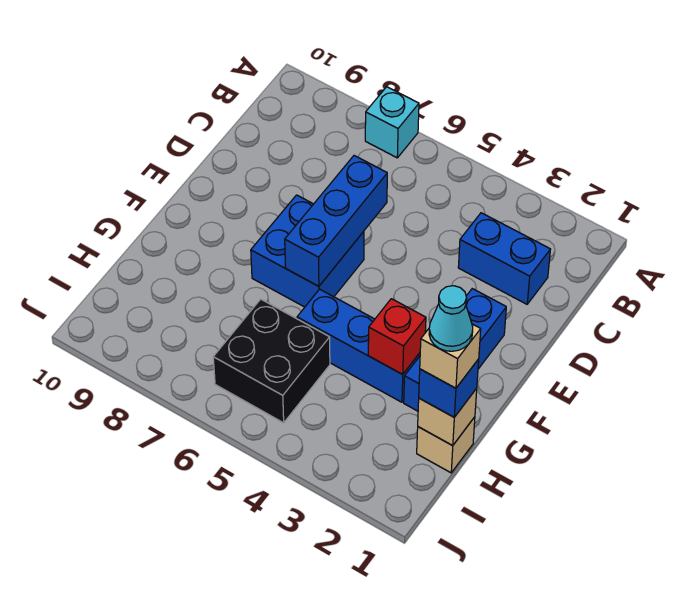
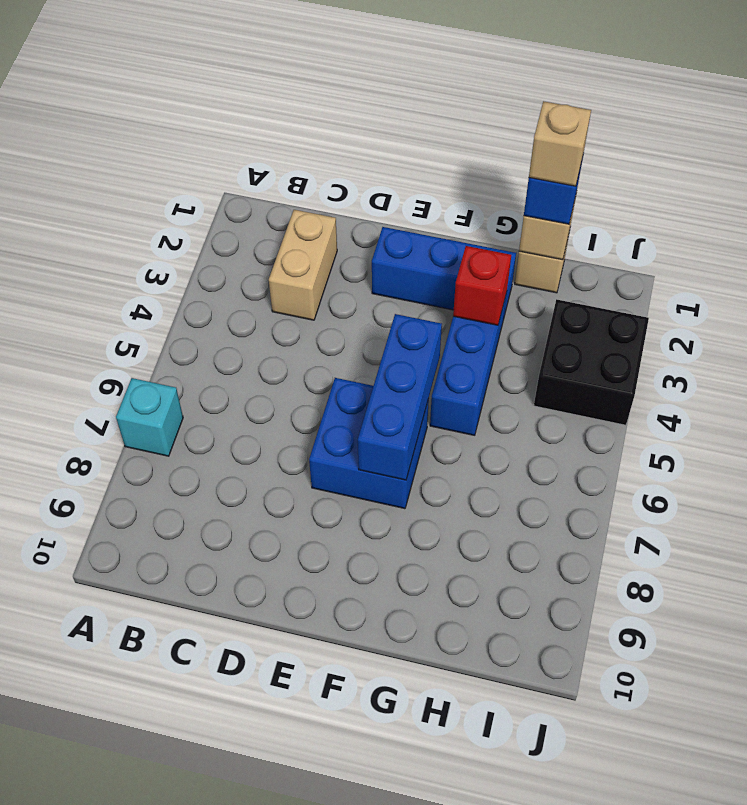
blue 1x2 brick [458,213,551,304] -> tan 1x2 brick [269,210,337,320]
blue 1x3 brick [285,156,387,286] -> blue 1x3 brick turned to [358,314,442,480]
cyan 1x1 cone [429,286,473,351] -> none
black 2x2 brick [213,299,330,423] -> black 2x2 brick moved to [534,299,649,425]

